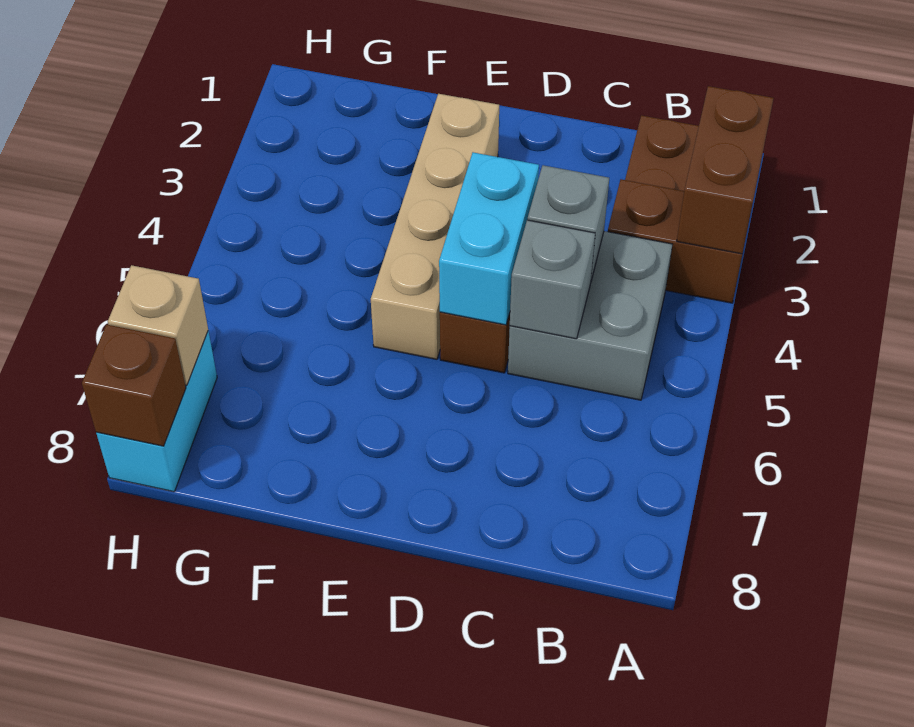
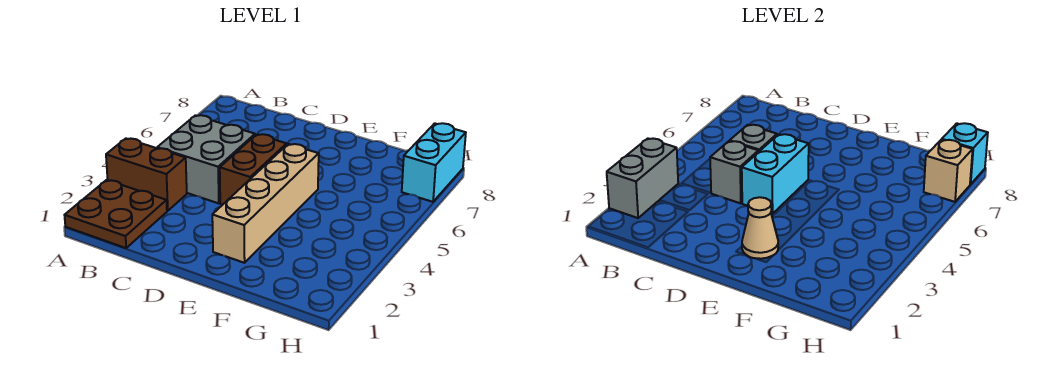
brown 1x2 brick [677,86,774,254] -> grey 1x2 brick [607,139,678,218]
none -> tan 1x1 cone [742,197,778,259]
brown 1x1 brick [82,324,186,446] -> cyan 1x1 brick [942,123,988,184]

